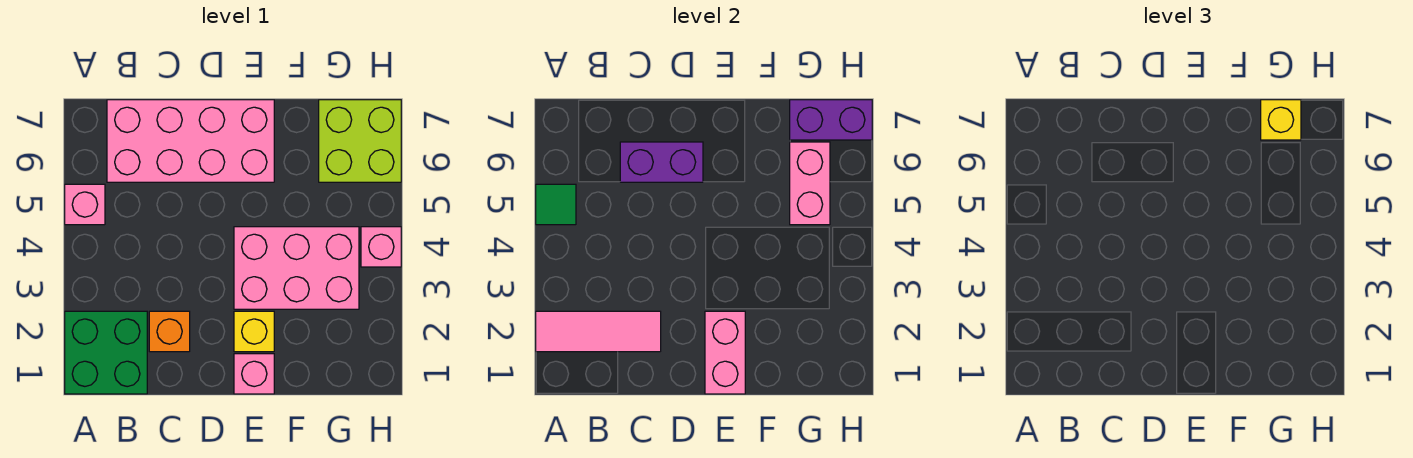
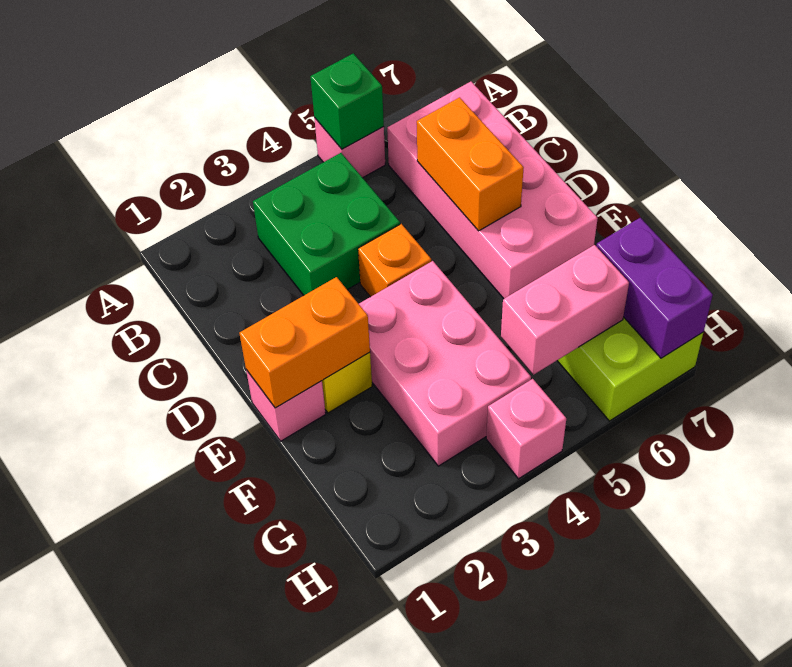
green 2x2 brick [65,311,147,394] -> green 2x2 brick moved to [253,153,400,295]
pink 1x3 tile [536,311,661,352] -> none
green 1x1 tile [536,184,576,225] -> green 1x1 brick [310,53,384,149]
orange 1x1 brick [149,311,190,352] -> orange 1x1 brick moved to [358,224,431,297]
purple 1x2 brick [620,142,703,182] -> orange 1x2 brick [417,97,524,231]
pink 1x2 brick [705,311,745,394] -> orange 1x2 brick [239,277,370,408]
yellow 1x1 brick [1261,100,1301,140] -> none

